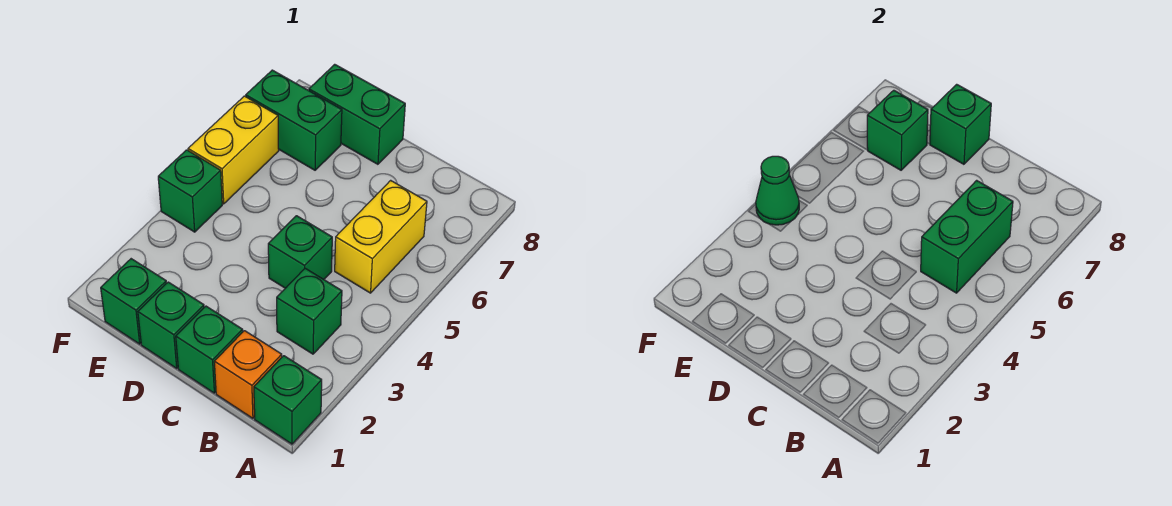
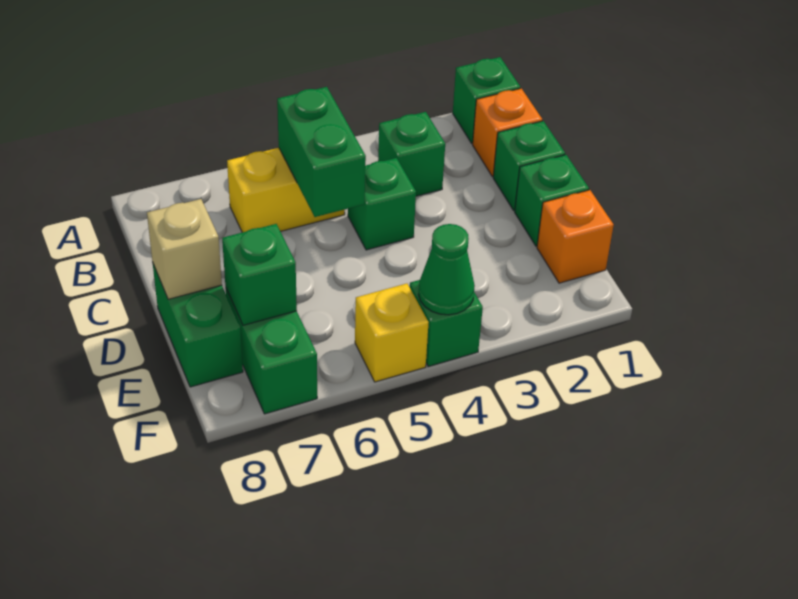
green 1x2 brick [921,180,1013,293] -> green 1x2 brick turned to [277,87,366,217]
green 1x1 brick [930,84,991,164] -> tan 1x1 brick [147,199,222,299]
green 1x1 brick [101,259,166,344] -> orange 1x1 brick [537,190,614,283]
yellow 1x2 brick [188,96,279,204] -> yellow 1x1 brick [355,283,429,382]

